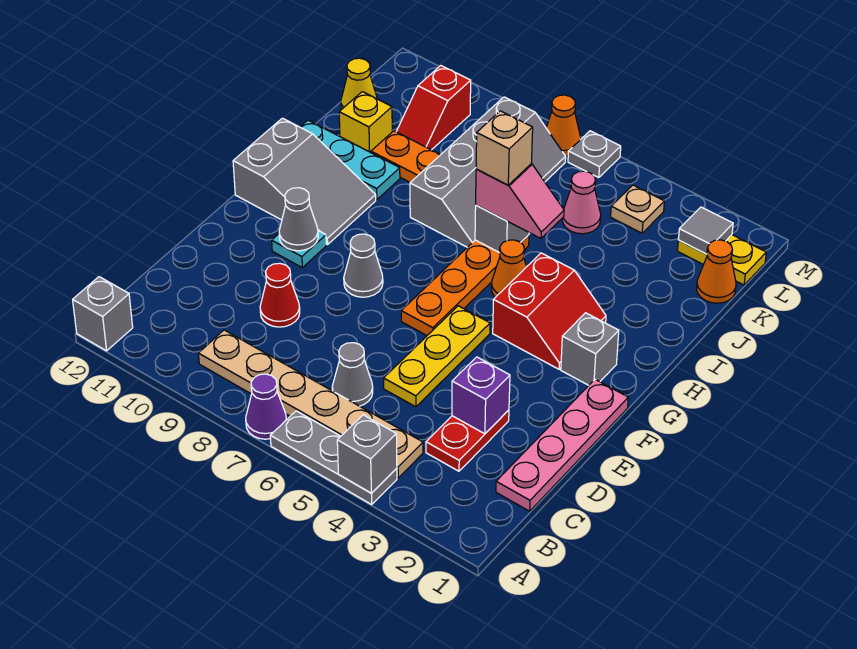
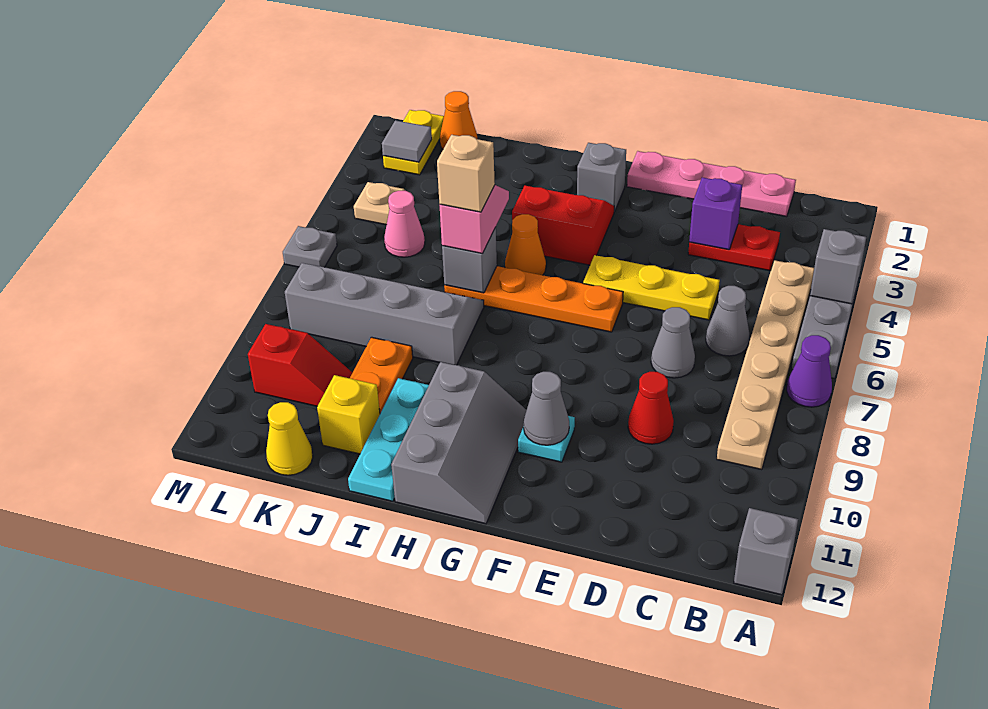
grey 1x1 cone [344,234,383,297] -> grey 1x1 cone moved to [651,307,695,378]
grey 2x3 slope [233,118,376,245] -> grey 2x3 slope turned to [391,362,526,524]
orange 1x1 cone [546,95,581,156] -> none

